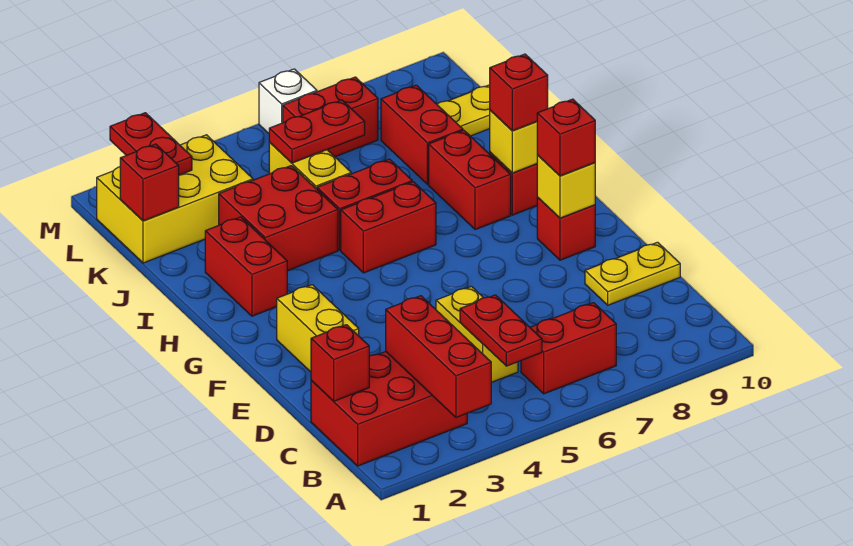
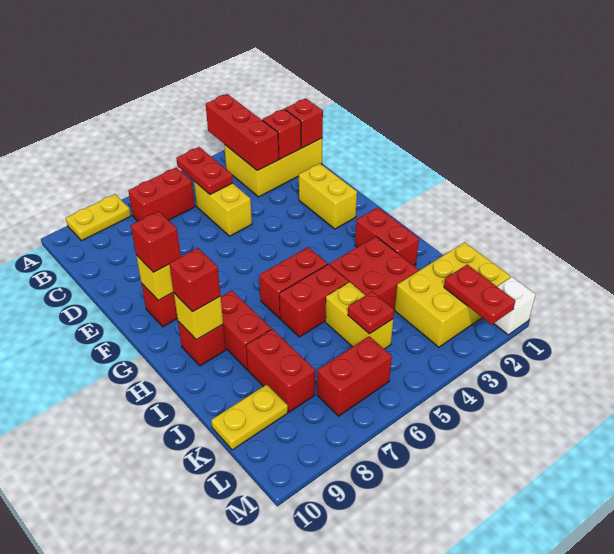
red 2x3 brick [311,352,467,466] -> yellow 2x3 brick [224,138,323,197]
yellow 1x2 plate [585,242,680,305] -> yellow 1x2 plate moved to [66,194,131,241]
red 1x1 brick [120,144,179,221] -> red 1x1 brick moved to [262,109,301,159]
red 1x2 plate [269,100,365,163] -> red 1x1 plate [348,291,394,334]
white 1x1 brick [259,69,317,133] -> white 1x1 brick moved to [494,277,536,335]

